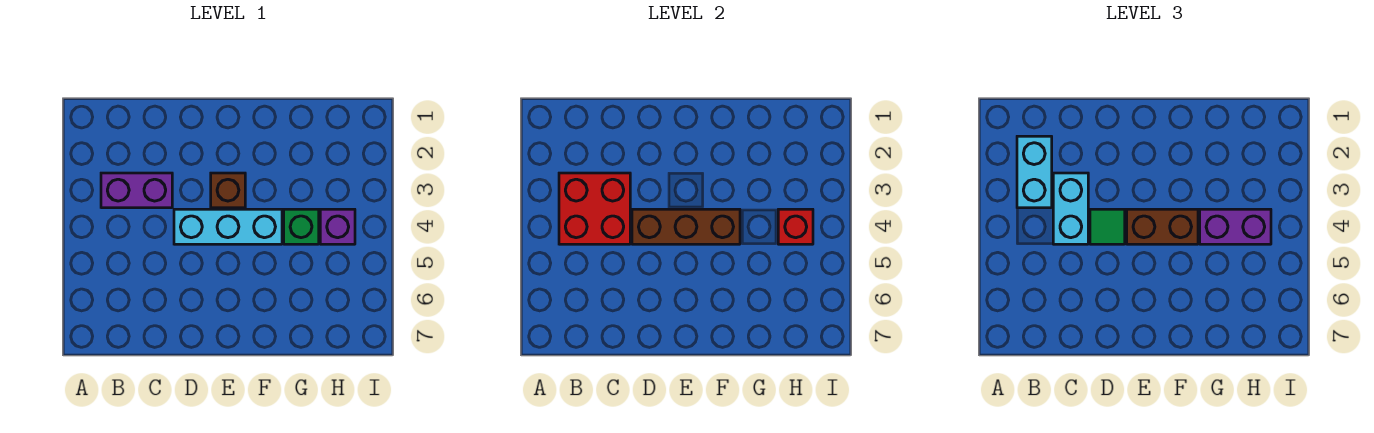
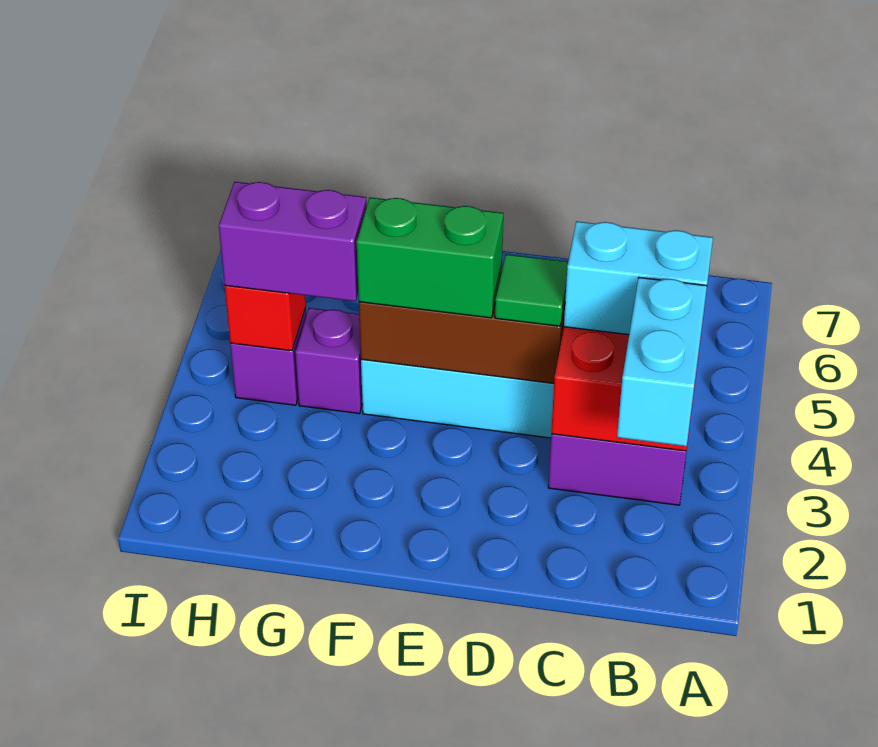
cyan 1x2 brick [1053,173,1088,244] -> cyan 1x2 brick turned to [564,221,713,335]
brown 1x1 brick [211,173,245,208] -> none
brown 1x2 brick [1127,209,1198,244] -> green 1x2 brick [357,197,503,318]
green 1x1 brick [284,209,319,244] -> purple 1x1 brick [295,308,363,414]

